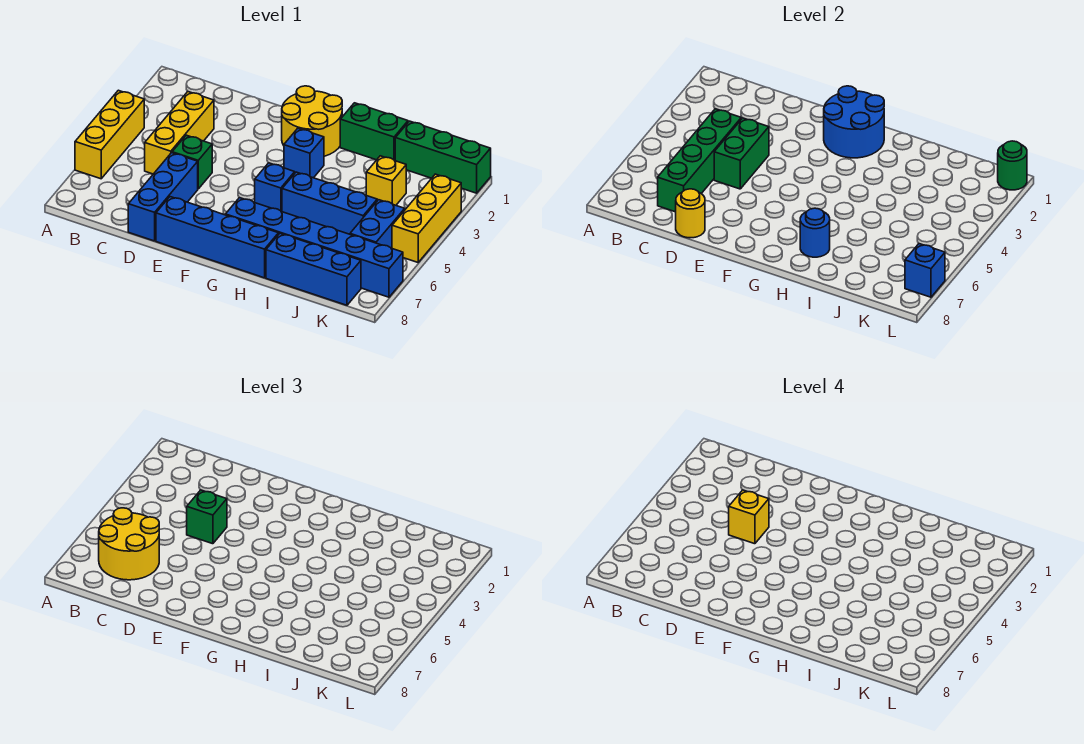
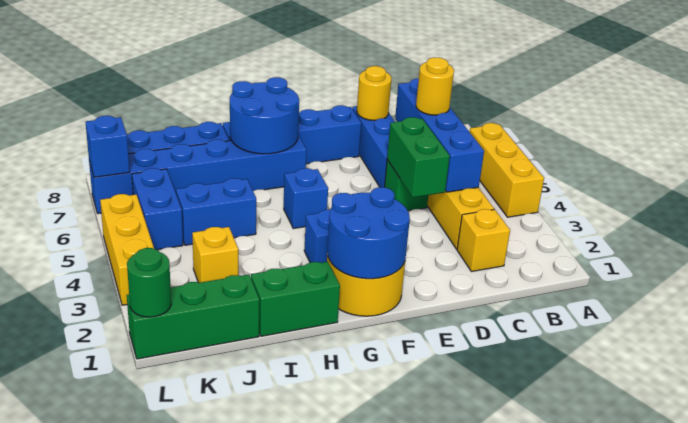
yellow 2x2 round brick [99,508,159,580] -> yellow 1x1 round brick [416,57,454,115]
green 1x4 brick [658,109,741,212] -> blue 1x4 brick [395,78,484,192]
green 1x1 brick [187,490,227,544] -> none
yellow 1x1 brick [729,490,769,544] -> yellow 1x1 brick moved to [457,209,510,272]
blue 1x3 brick [282,172,377,234] -> blue 1x2 brick [176,178,256,245]
blue 1x1 round brick [800,208,830,257] -> blue 2x2 round brick [230,77,299,154]

